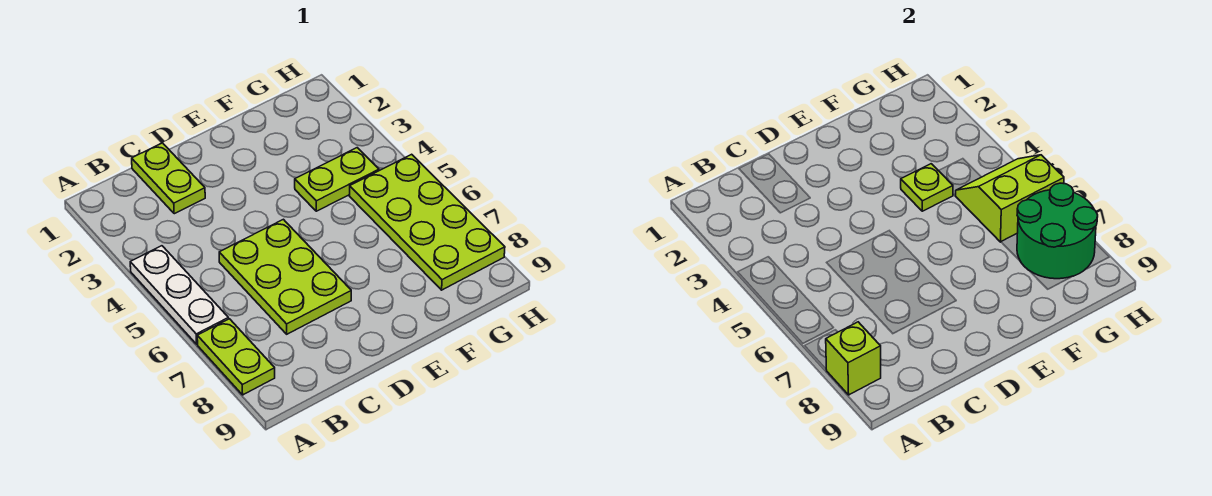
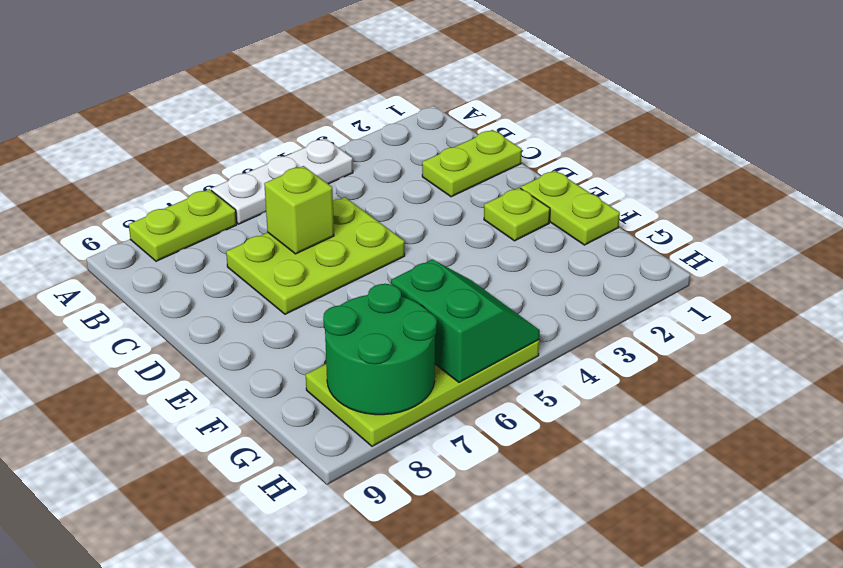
lime 1x1 brick [826,322,881,395] -> lime 1x1 brick moved to [264,166,334,254]
lime 1x2 plate [295,148,379,211] -> lime 1x2 plate moved to [521,170,620,245]
lime 1x1 plate [901,164,953,211] -> lime 1x1 plate moved to [484,188,550,241]
lime 2x2 slope [955,155,1064,242] -> green 2x2 slope [391,259,540,382]

